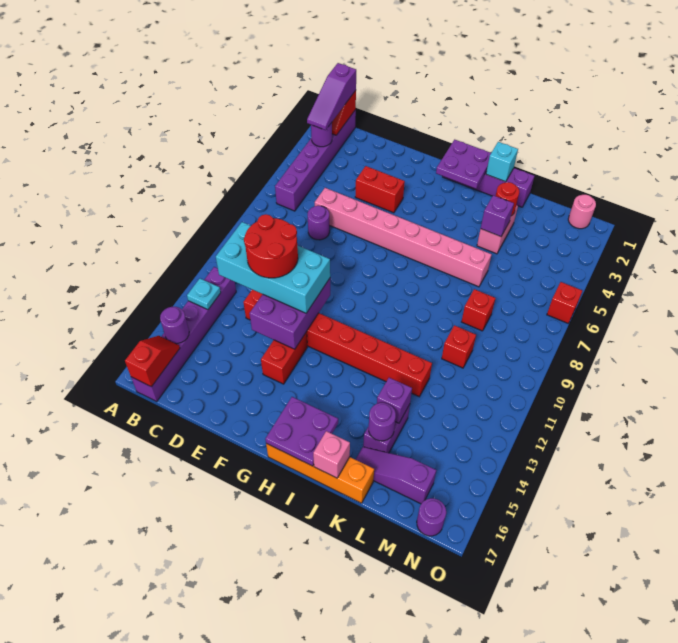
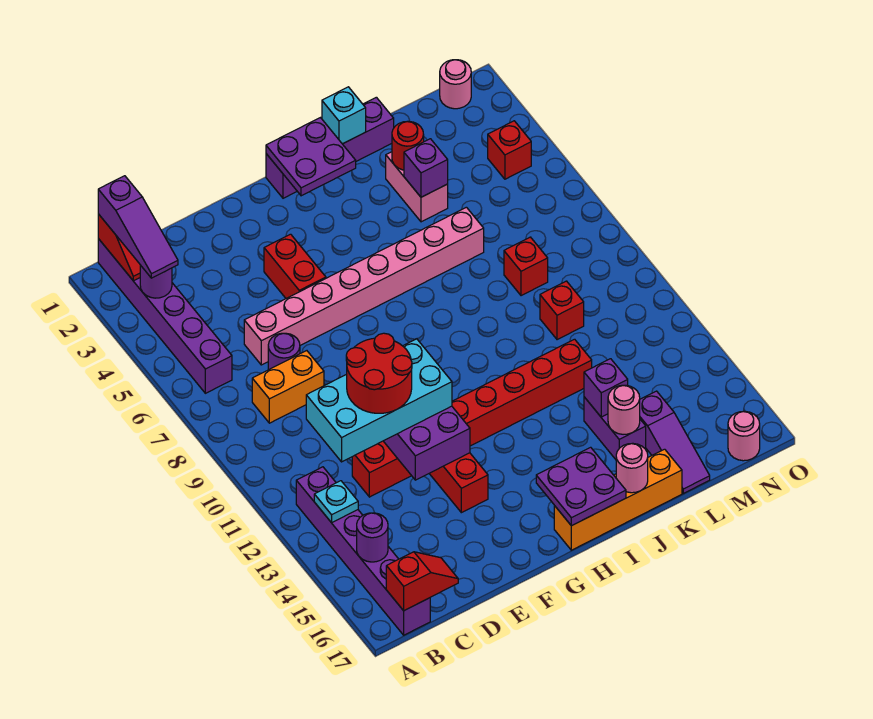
red 1x2 slope [125,336,180,387] -> red 1x2 slope turned to [386,552,458,611]
none -> orange 1x2 brick [252,351,324,423]
red 1x2 brick [355,166,405,213] -> red 1x2 brick turned to [264,234,326,298]
pink 1x1 brick [313,431,350,478] -> pink 1x1 round brick [616,443,648,493]
purple 1x1 round brick [369,403,396,441] -> pink 1x1 round brick [608,385,640,434]
purple 1x3 slope [356,447,436,504] -> purple 1x3 slope turned to [640,391,710,493]
purple 1x1 round brick [417,498,446,536] -> pink 1x1 round brick [728,411,760,461]
red 1x1 brick [547,282,582,323] -> red 1x1 brick moved to [488,121,531,179]

